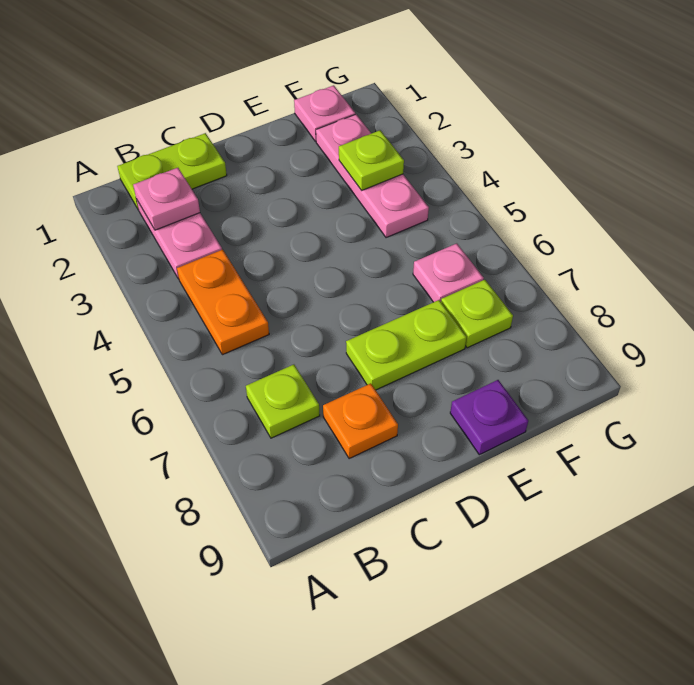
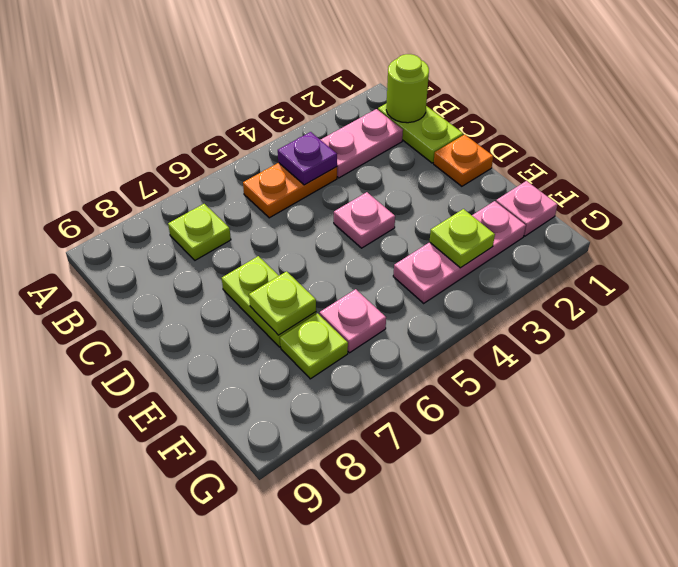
none -> lime 1x1 round brick [386,54,429,123]
pink 1x1 plate [133,168,200,230] -> pink 1x1 plate moved to [334,192,395,248]
orange 1x1 plate [323,383,398,459] -> orange 1x1 plate moved to [434,135,493,186]
none -> lime 1x1 plate [249,271,316,335]
purple 1x1 plate [450,380,528,455] -> purple 1x1 plate moved to [278,132,337,185]

